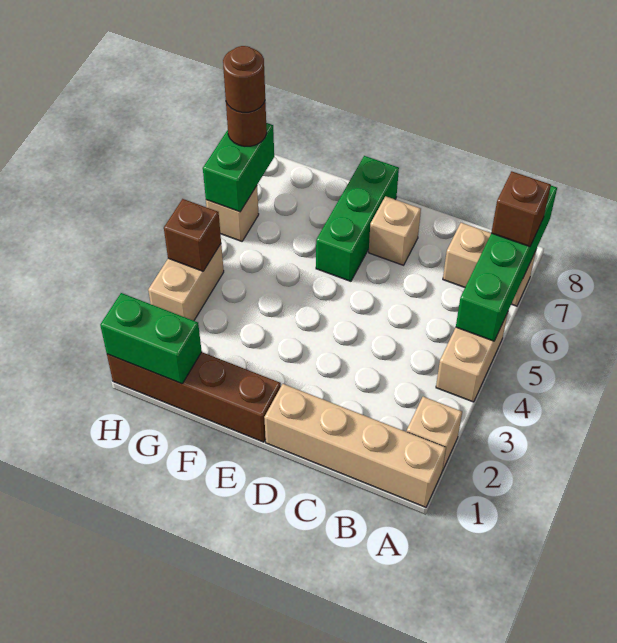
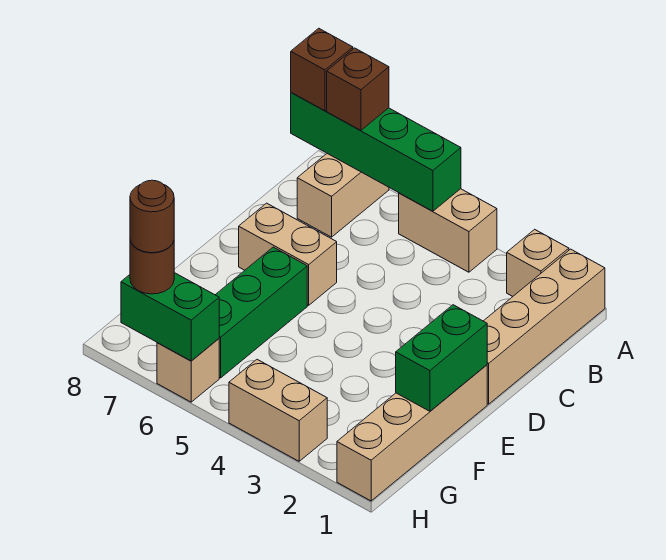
tan 1x1 brick [369,196,421,265] -> tan 1x2 brick [239,203,337,305]
brown 1x4 brick [107,352,281,442] -> tan 1x4 brick [337,365,487,501]
green 1x3 brick [316,156,399,281] -> green 1x3 brick turned to [216,247,307,378]
green 1x2 brick [100,293,202,384] -> green 1x2 brick moved to [396,305,487,411]
brown 1x1 brick [164,199,221,271] -> brown 1x1 brick moved to [291,28,353,111]

